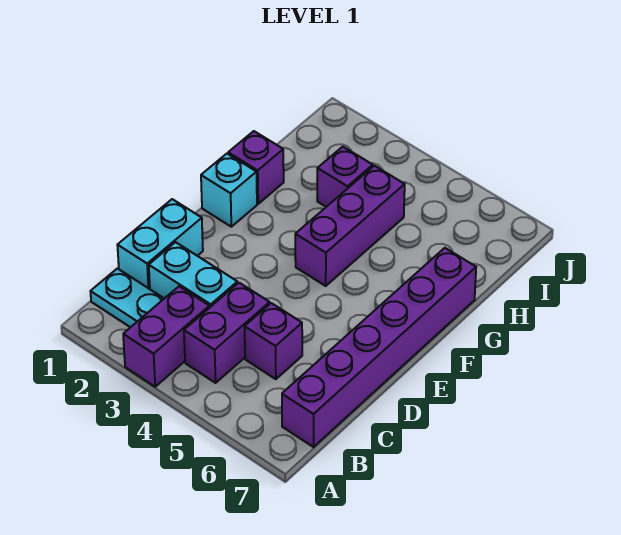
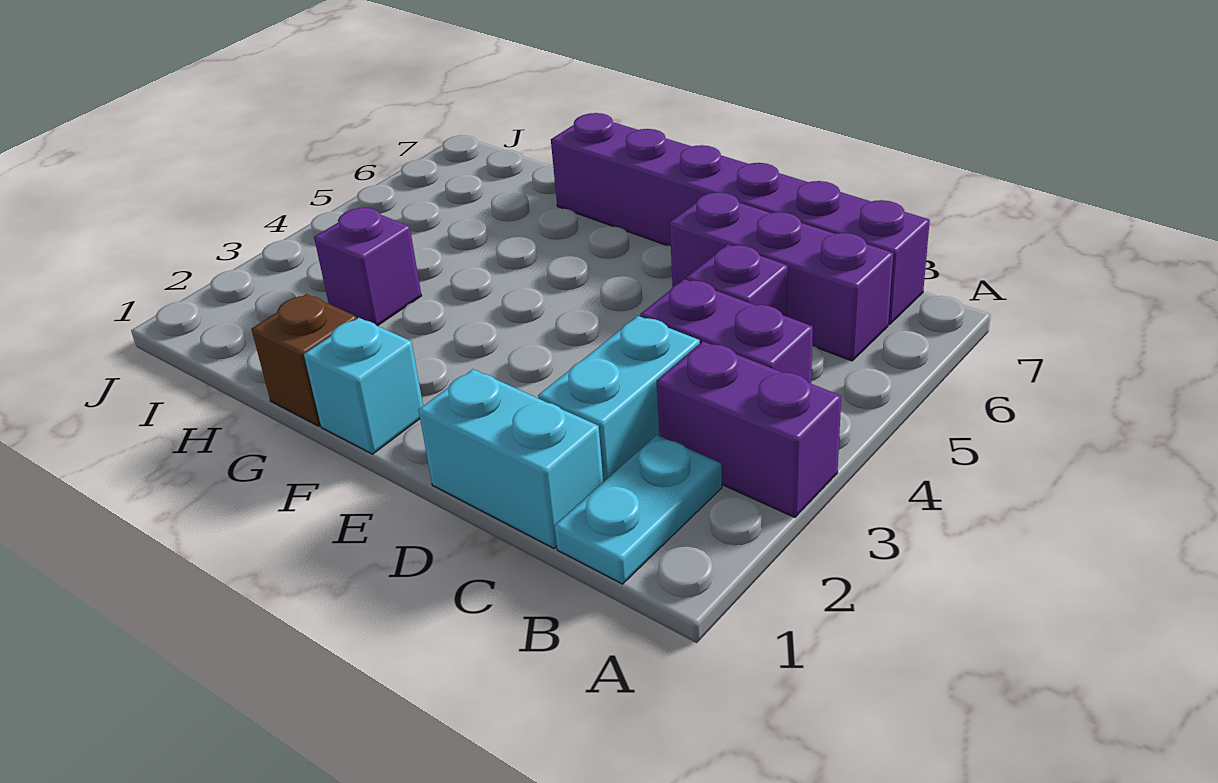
purple 1x3 brick [295,166,405,286] -> purple 1x3 brick moved to [670,193,893,361]
purple 1x1 brick [228,131,284,204] -> brown 1x1 brick [251,294,357,426]

